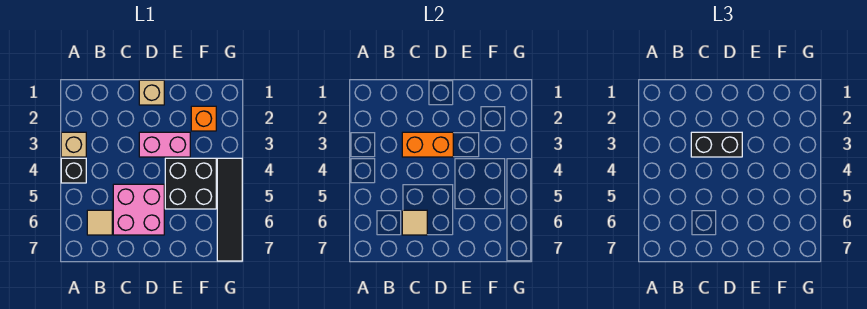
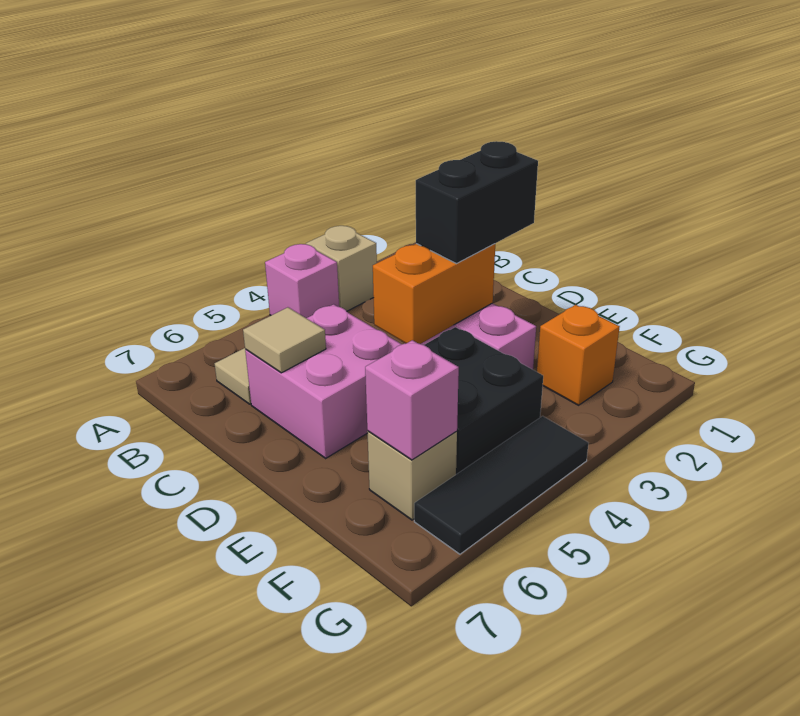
black 1x1 brick [61,158,86,183] -> pink 1x1 brick [265,244,339,318]
orange 1x2 brick [402,132,453,157] -> orange 1x2 brick turned to [373,244,495,344]
black 1x2 brick [691,132,742,157] -> black 1x2 brick turned to [416,141,538,264]
tan 1x1 brick [139,80,164,105] -> tan 1x1 brick moved to [367,431,457,520]
none -> pink 1x1 brick [365,340,459,460]
black 1x4 tile [217,158,242,261] -> black 1x3 tile [414,416,588,554]

